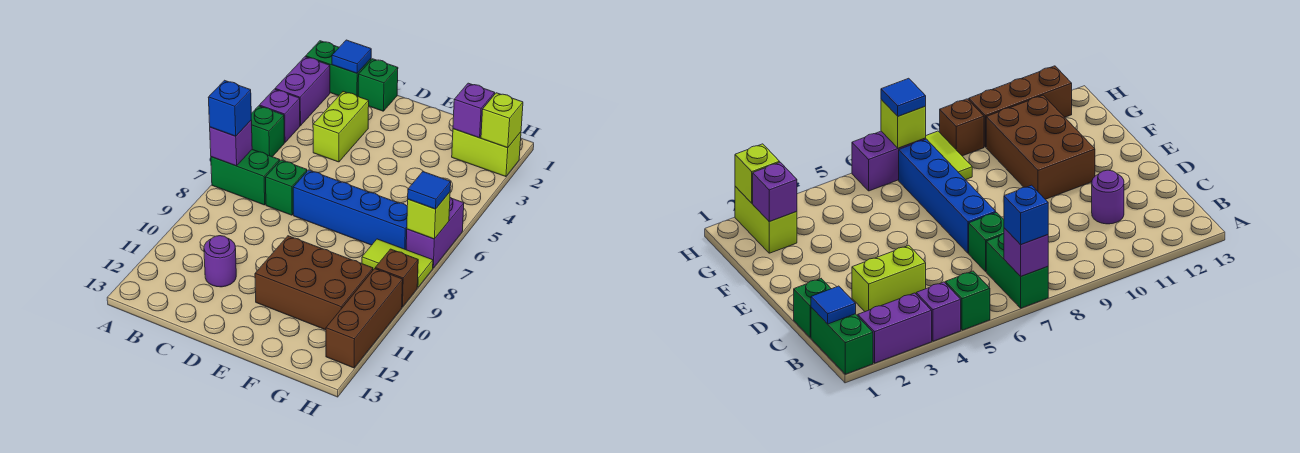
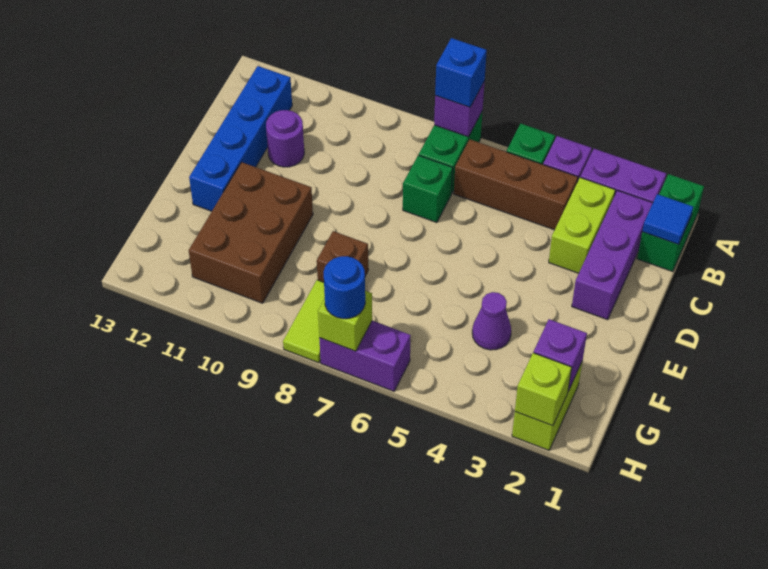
none -> purple 1x3 brick [572,191,653,320]
green 1x1 brick [358,59,398,111] -> none
lime 1x2 brick [313,92,369,162] -> lime 1x2 brick turned to [549,178,615,273]
blue 1x4 brick [293,170,407,250] -> blue 1x4 brick moved to [189,66,292,211]
none -> purple 1x1 cone [472,292,511,350]
blue 1x1 tile [408,172,451,209] -> blue 1x1 round brick [324,256,365,319]
brown 1x1 brick [375,249,418,307] -> brown 1x1 brick moved to [317,231,368,282]
brown 1x3 brick [326,269,403,368] -> brown 1x3 brick moved to [454,140,578,230]

